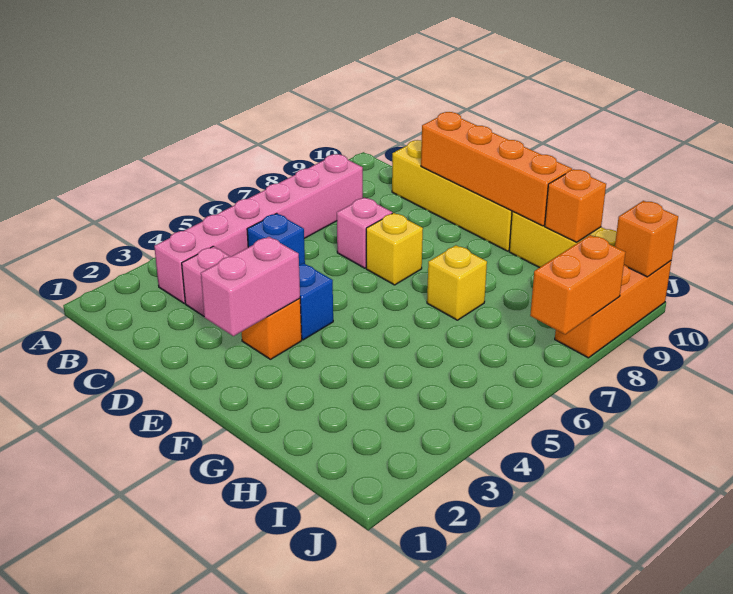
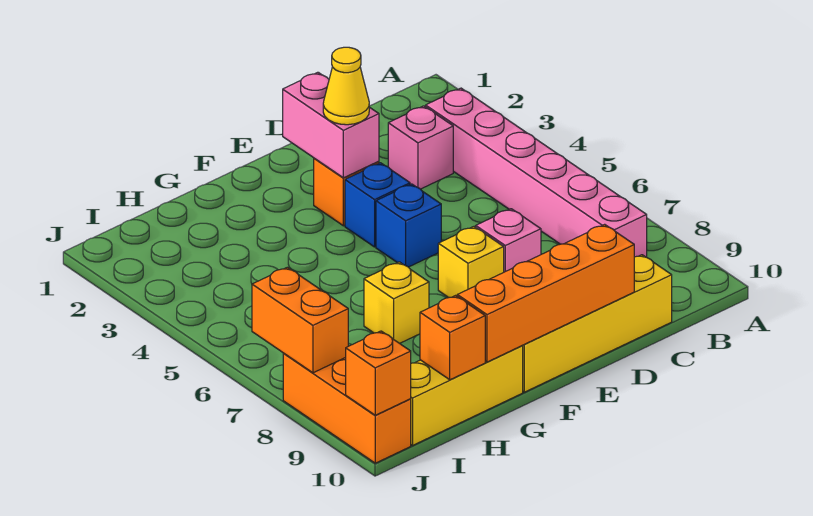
blue 1x1 brick [247,213,305,265] -> blue 1x1 brick moved to [376,184,441,267]
none -> yellow 1x1 cone [323,47,369,125]

